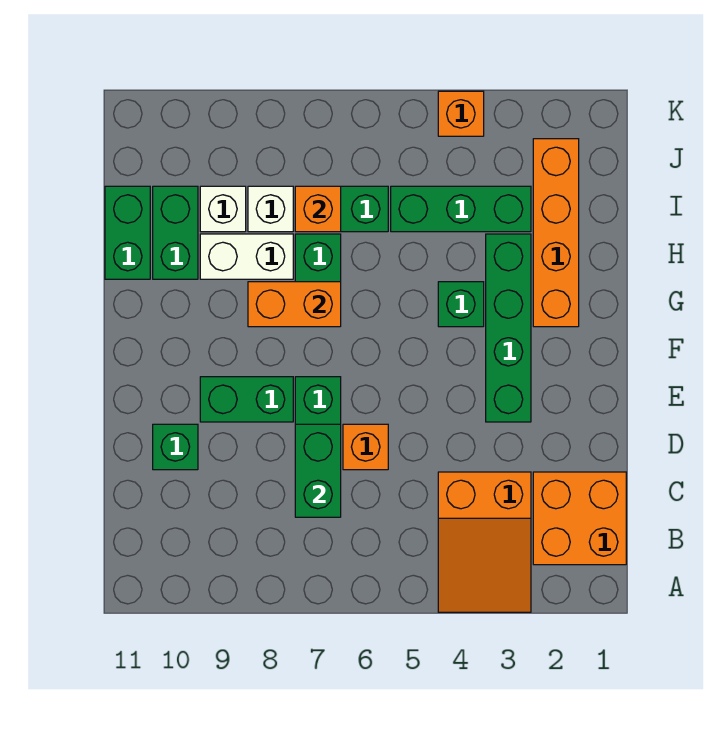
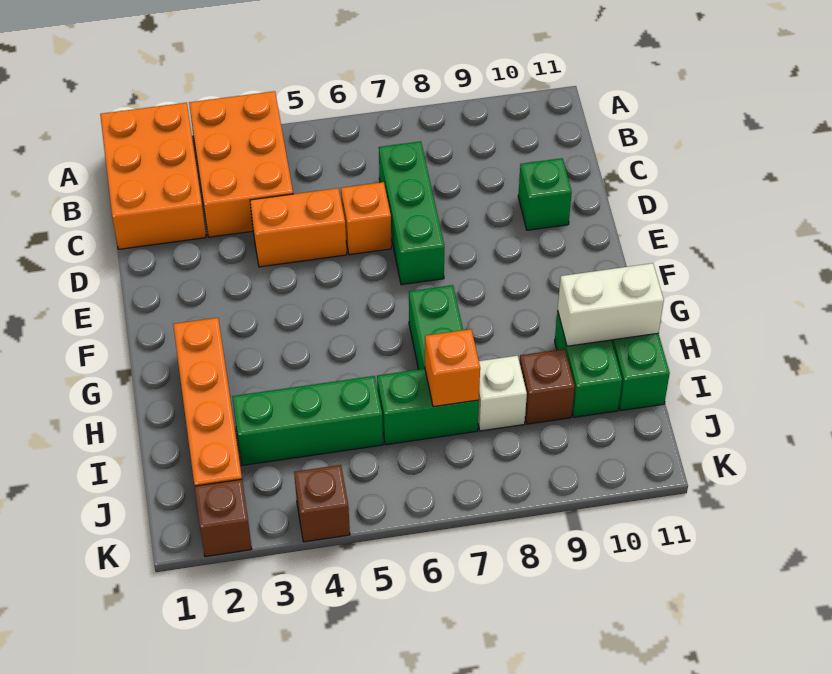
orange 2x3 slope [438,472,531,612] -> orange 2x3 brick [189,91,293,237]
orange 2x2 brick [533,472,626,565] -> orange 2x3 brick [100,103,206,249]
green 1x2 brick [295,424,341,517] -> none
green 1x4 brick [486,234,531,422] -> none
green 1x2 brick [200,377,293,422] -> none
green 1x1 brick [438,282,484,327] -> none
orange 1x2 brick [248,282,341,327] -> orange 1x2 brick moved to [250,188,347,267]
white 1x2 brick [200,234,293,279] -> white 1x2 brick moved to [558,263,664,346]
white 1x1 brick [200,186,246,232] -> brown 1x1 brick [520,349,575,424]
none -> brown 1x1 brick [195,479,252,557]
orange 1x1 brick [438,91,484,136] -> brown 1x1 brick [294,465,350,542]

